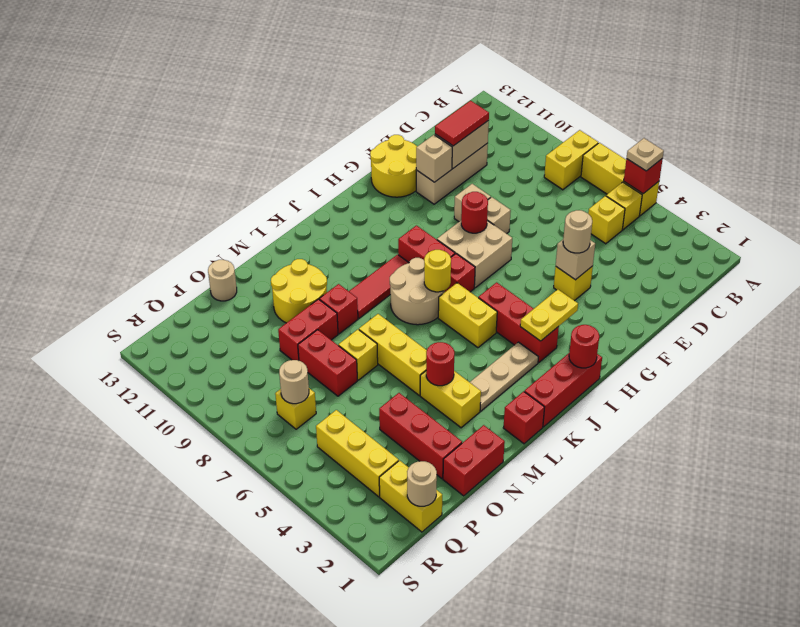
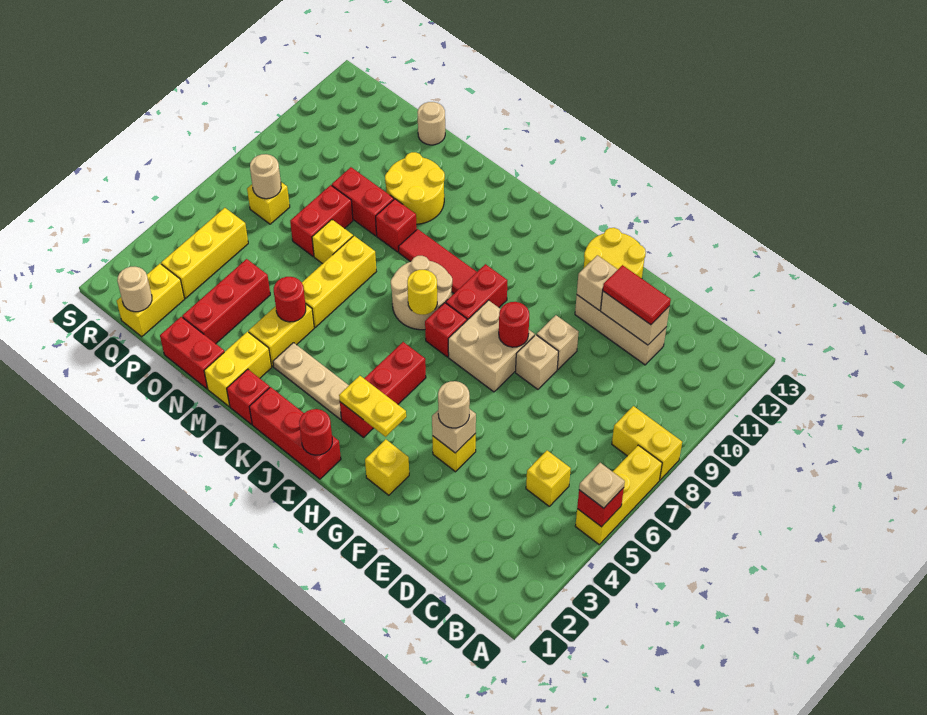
yellow 1x1 brick [606,182,642,230] -> yellow 1x1 brick moved to [365,439,409,495]
yellow 1x2 brick [438,283,497,348] -> yellow 1x2 brick moved to [204,332,272,406]

